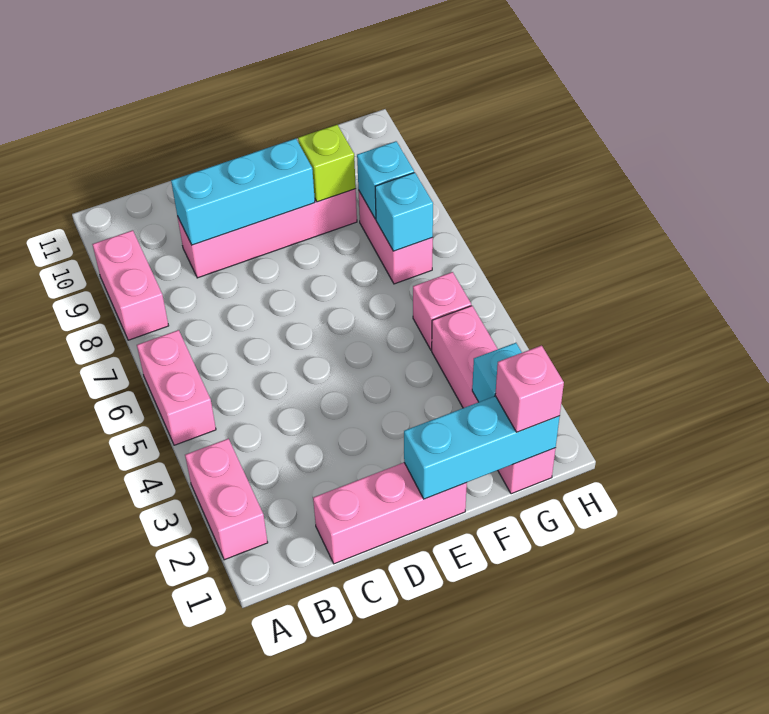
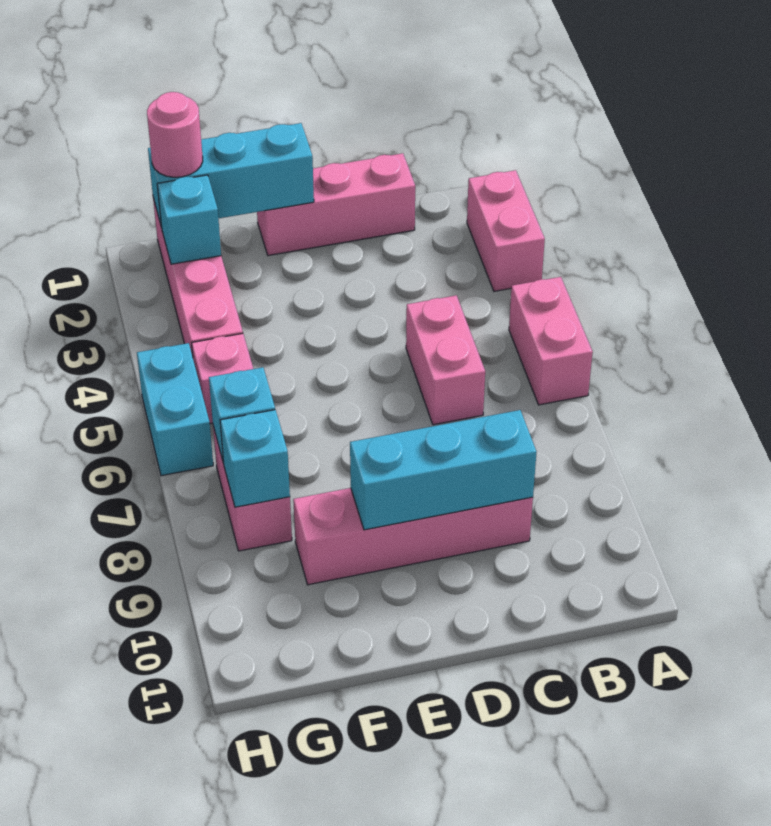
pink 1x2 brick [92,230,169,340] -> pink 1x2 brick moved to [406,295,485,425]
lime 1x1 brick [298,125,356,202] -> none
pink 1x1 brick [495,346,564,432] -> pink 1x1 round brick [147,92,203,177]
none -> cyan 1x2 brick [137,343,213,476]

